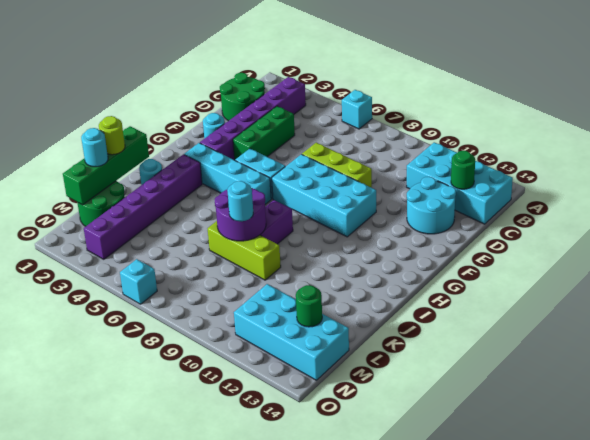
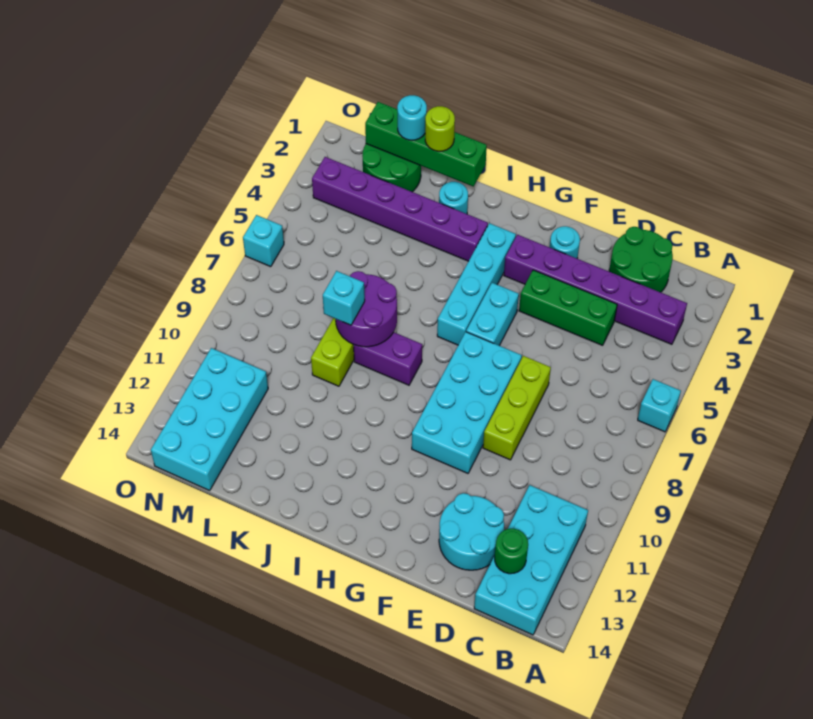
cyan 1x1 round brick [227,181,253,221] -> cyan 1x1 brick [323,271,365,325]
green 1x1 round brick [296,285,322,327] -> none

